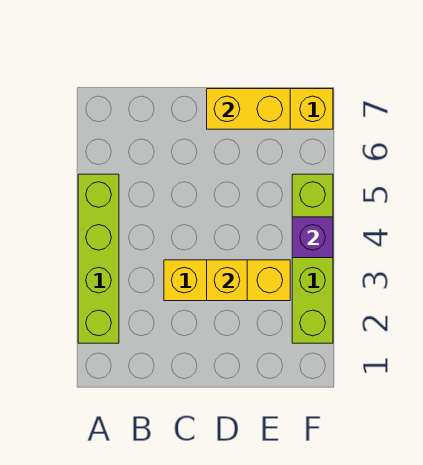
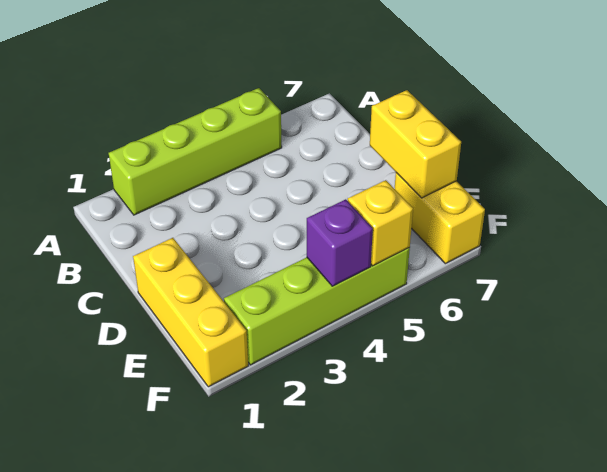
yellow 1x3 brick [164,260,290,301] -> yellow 1x3 brick moved to [133,238,248,387]
yellow 1x1 brick [207,260,247,301] -> yellow 1x1 brick moved to [348,180,413,266]

